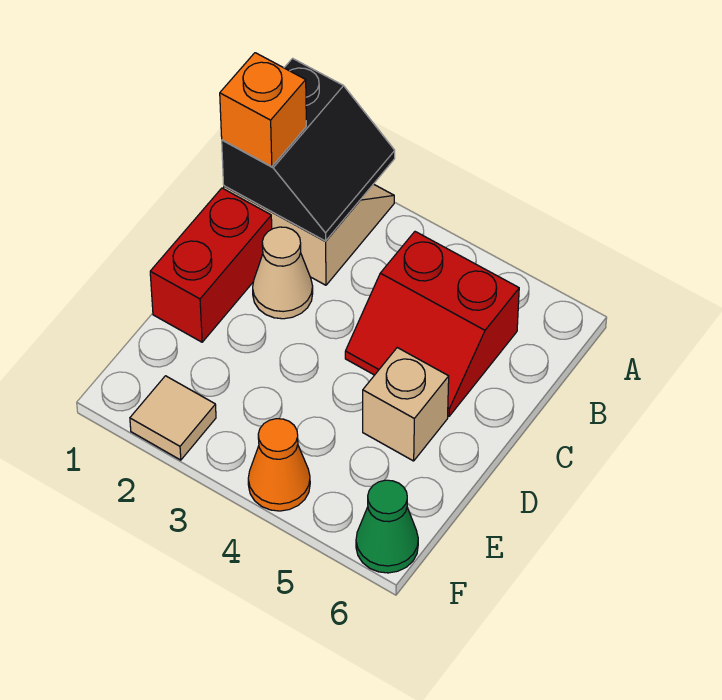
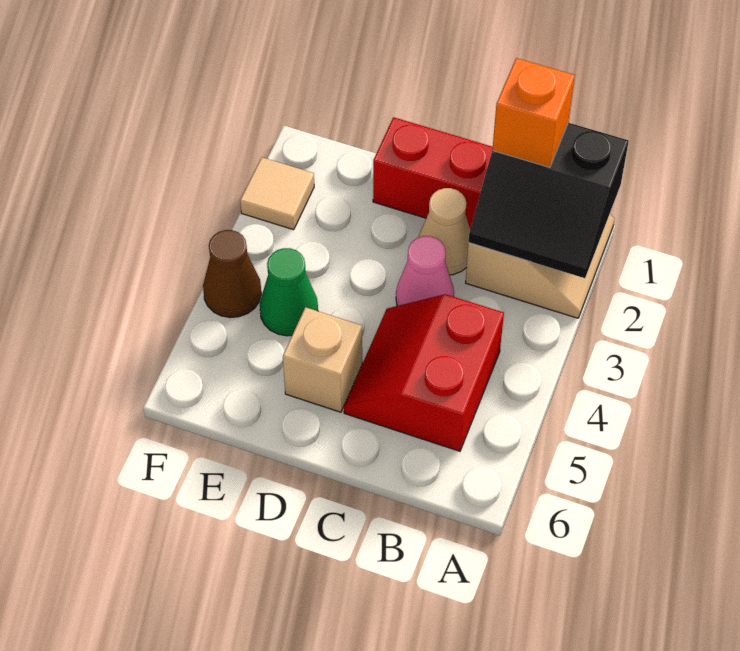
none -> pink 1x1 cone [396,236,454,306]
orange 1x1 cone [248,419,310,511] -> brown 1x1 cone [203,230,262,318]
green 1x1 cone [356,480,418,573] -> green 1x1 cone moved to [260,248,318,336]

